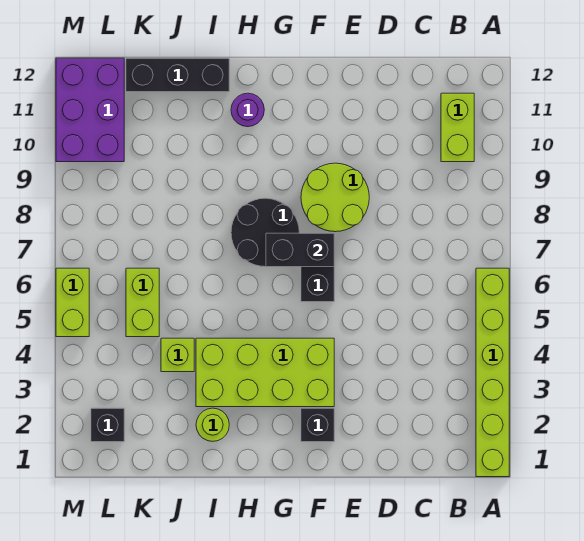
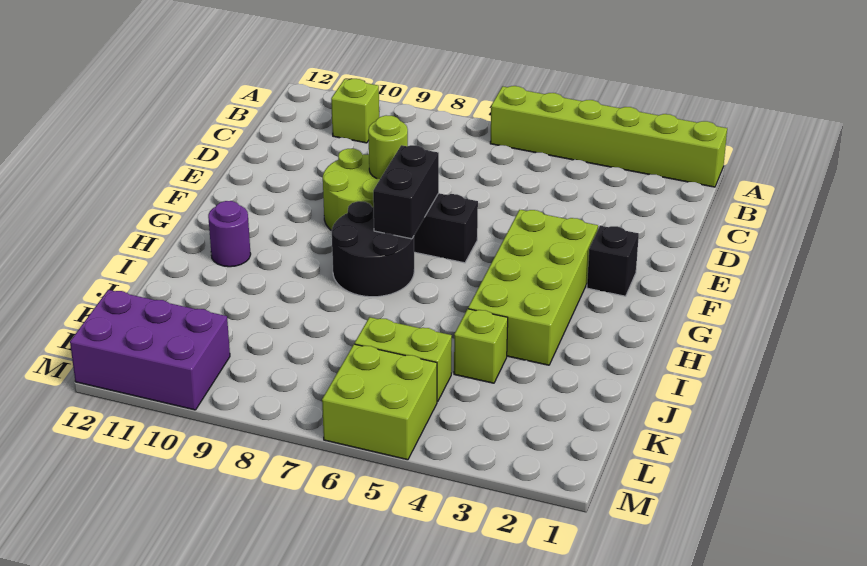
lime 1x2 brick [441,93,474,162] -> lime 1x1 brick [331,79,379,143]
lime 1x1 round brick [196,408,229,441] -> lime 1x1 round brick moved to [368,115,408,179]
black 1x3 brick [126,58,229,92] -> none
black 1x1 brick [91,408,124,442] -> none
lime 1x2 brick [56,268,89,337] -> lime 2x2 brick [322,344,437,460]

